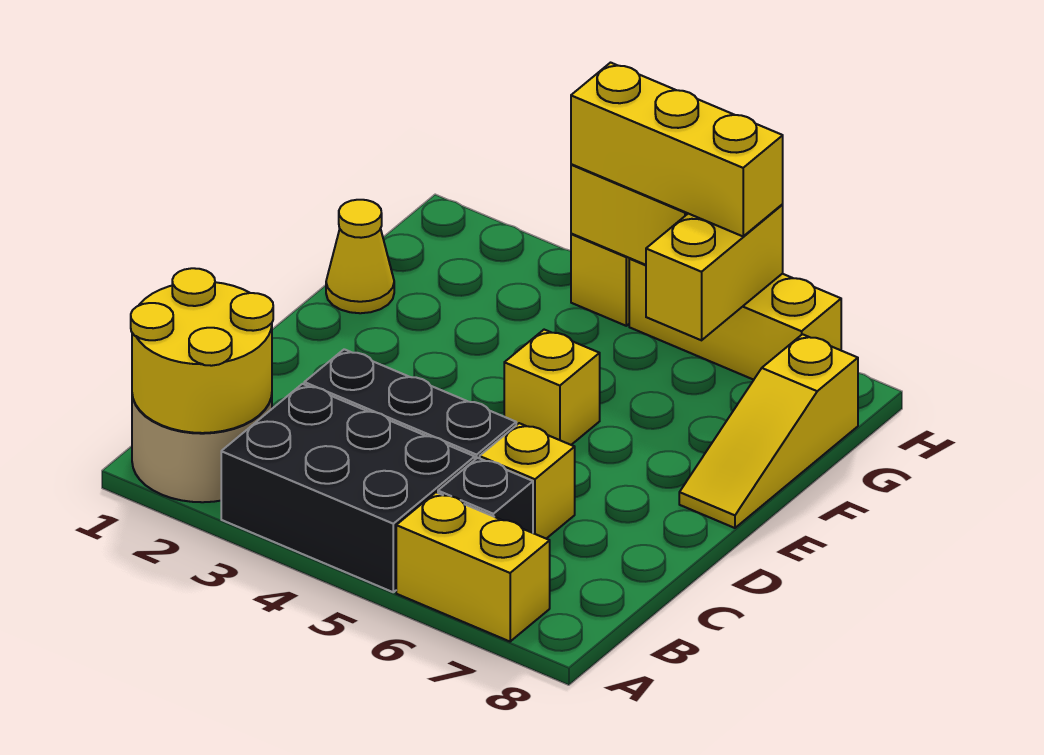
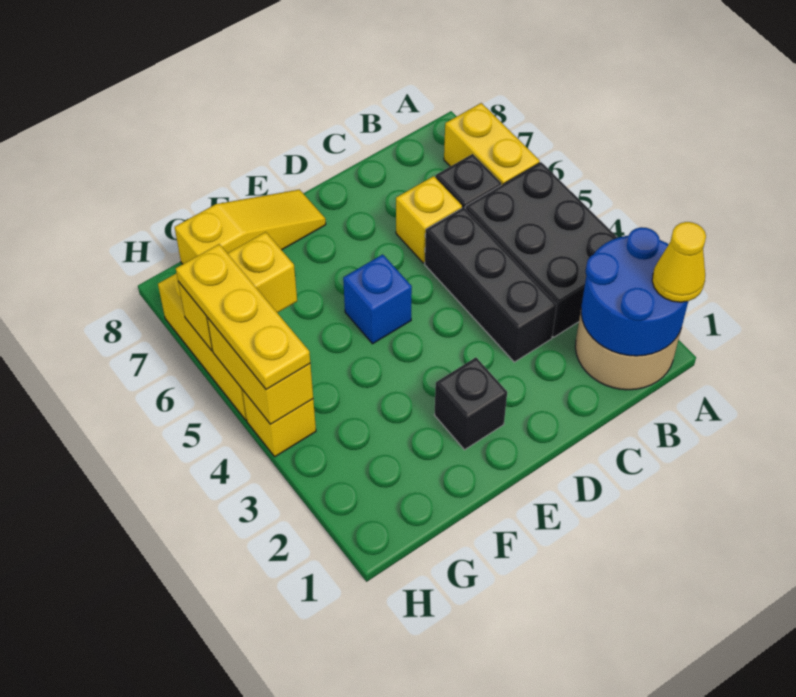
yellow 2x2 round brick [131,268,273,433] -> blue 2x2 round brick [581,227,688,356]
none -> black 1x1 brick [435,358,507,450]
yellow 1x1 brick [504,330,600,445] -> blue 1x1 brick [343,254,412,344]
yellow 1x1 cone [326,200,394,313] -> yellow 1x1 cone moved to [652,222,706,302]
yellow 1x3 brick [571,63,783,236] -> yellow 1x3 plate [176,244,310,389]

